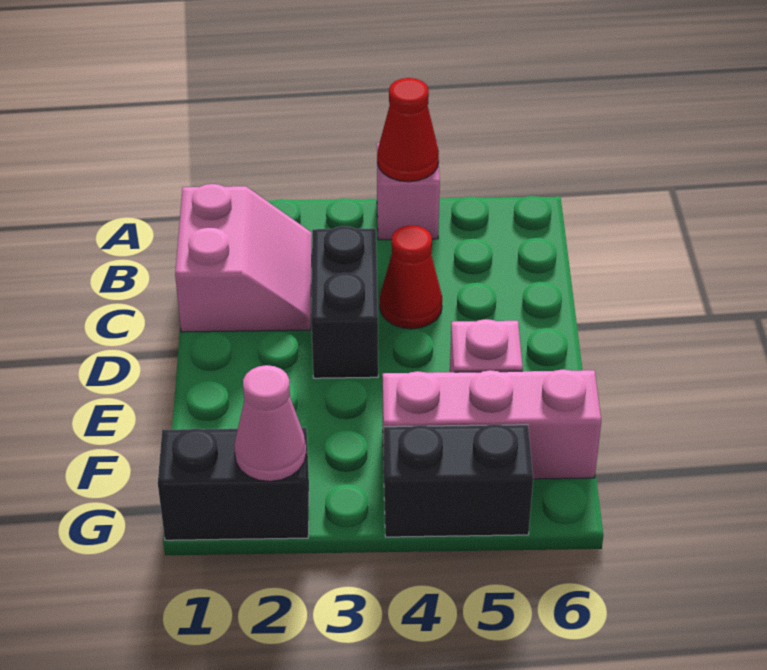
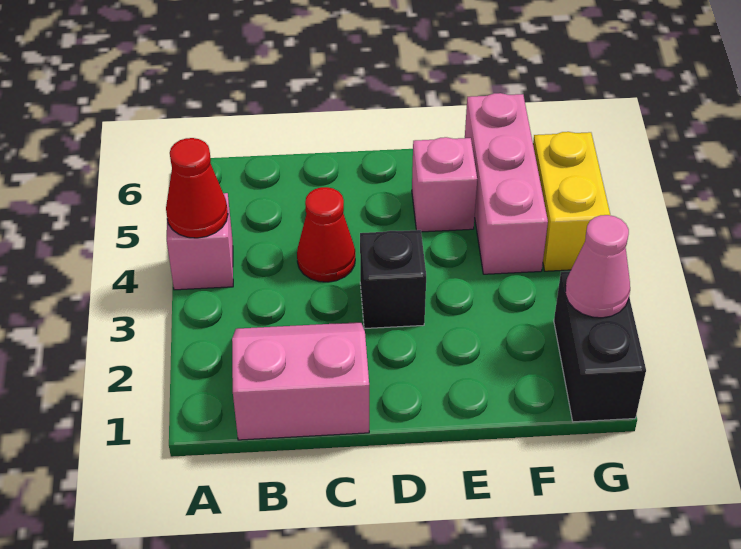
black 1x2 brick [311,226,378,378] -> black 1x1 brick [360,230,426,329]
black 1x2 brick [384,424,533,537] -> yellow 1x2 brick [533,132,610,271]

